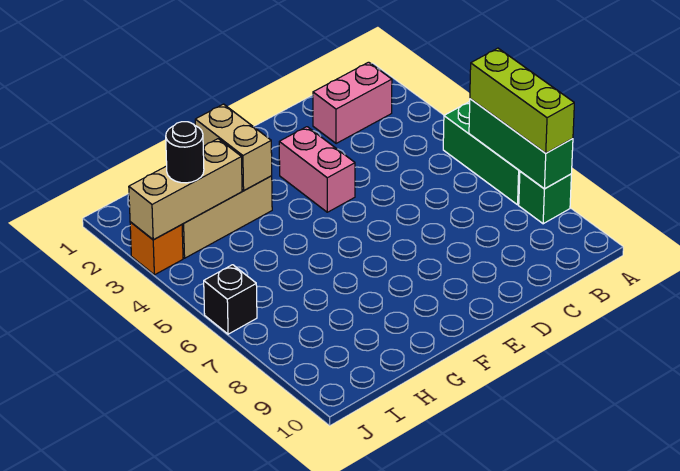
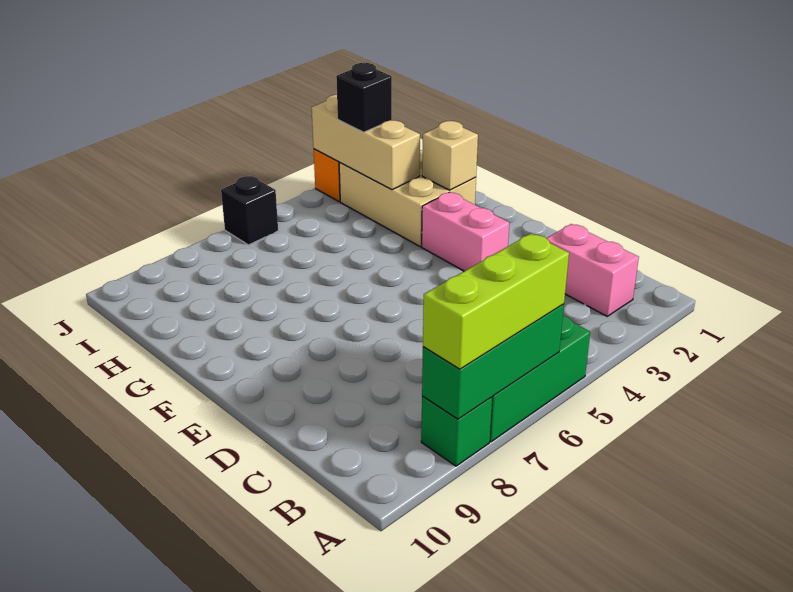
pink 1x2 brick [279,127,355,212] -> pink 1x2 brick turned to [422,192,509,271]
tan 1x2 brick [195,104,272,191] -> tan 1x1 brick [422,121,478,190]
black 1x1 round brick [166,122,204,183] -> black 1x1 brick [336,63,392,132]

